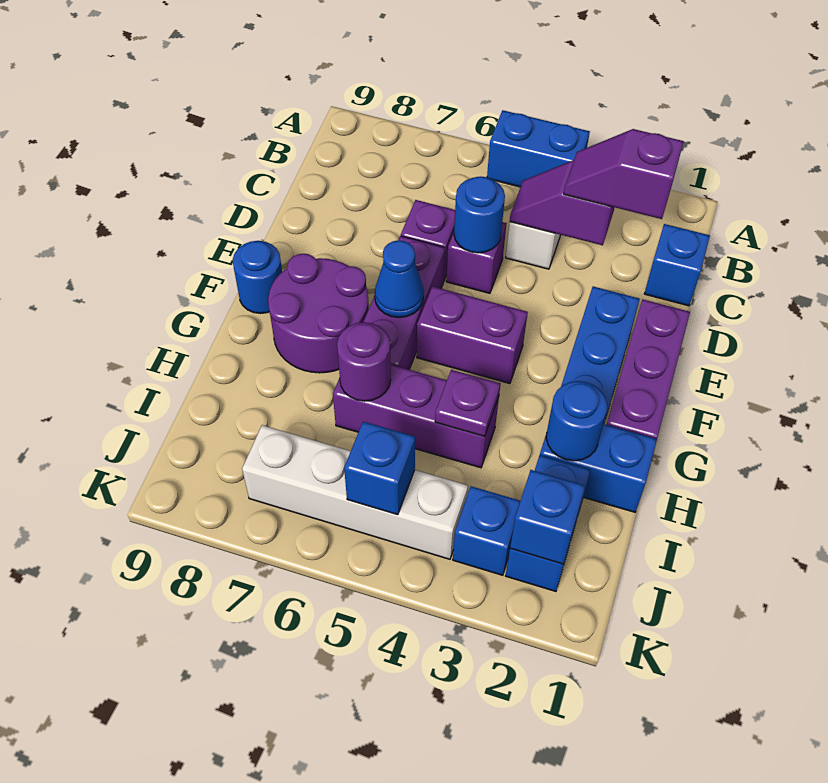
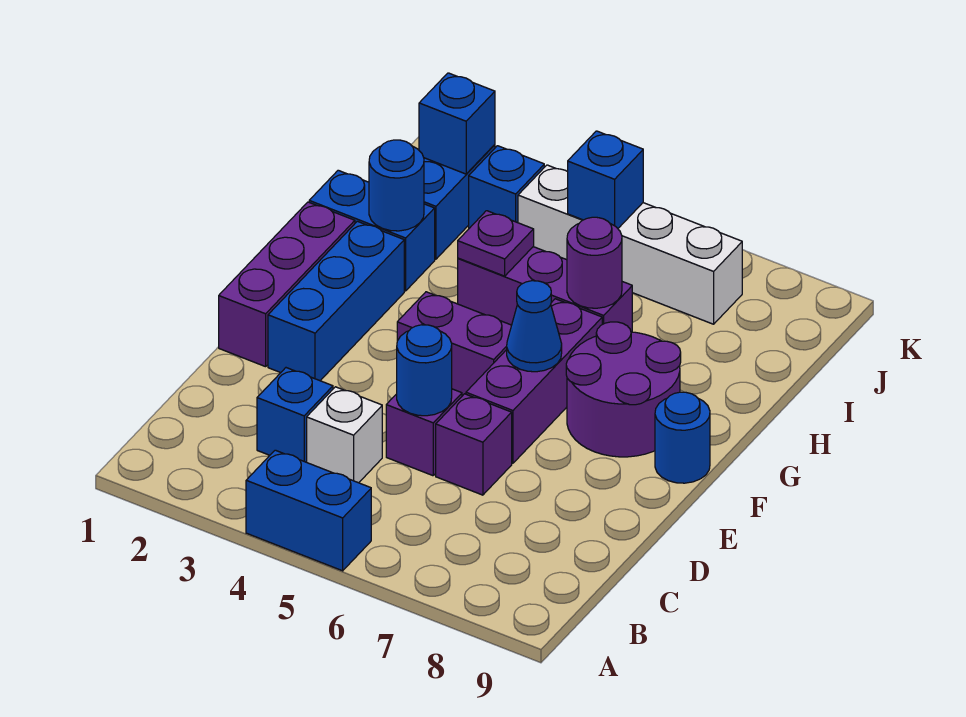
blue 1x1 brick [644,224,710,306] -> blue 1x1 brick moved to [257,368,333,462]
purple 1x2 slope [564,129,684,219] -> none
purple 1x2 slope [510,160,615,245] -> none

